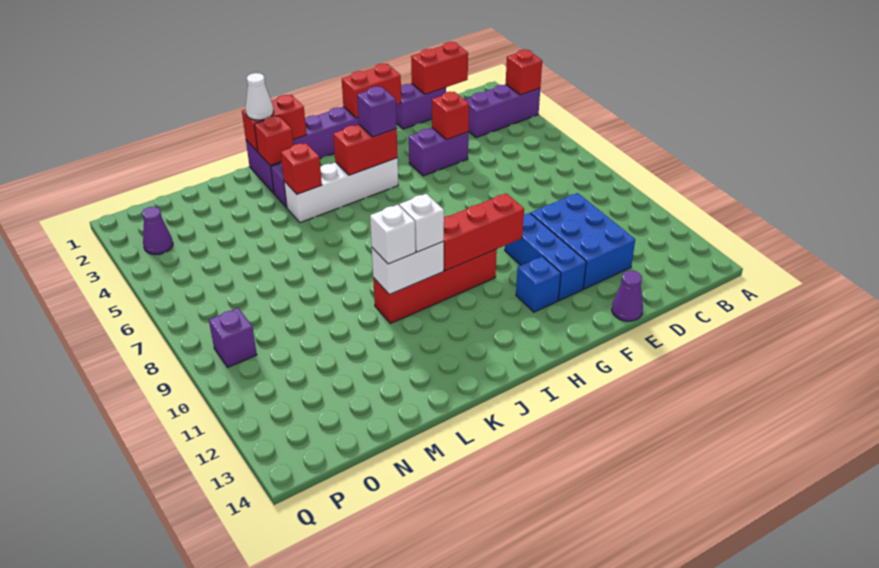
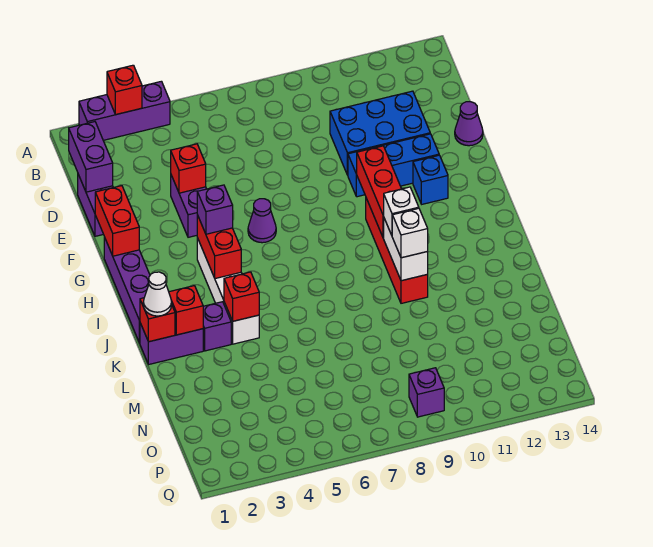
purple 1x3 brick [464,84,540,138] -> purple 1x3 brick turned to [79,81,170,140]
red 1x2 brick [411,42,468,94] -> purple 1x2 brick [69,122,113,192]
red 1x2 brick [242,95,307,152] -> red 1x1 brick [140,298,175,342]
purple 1x1 cone [142,207,173,255] -> purple 1x1 cone moved to [248,199,276,243]

